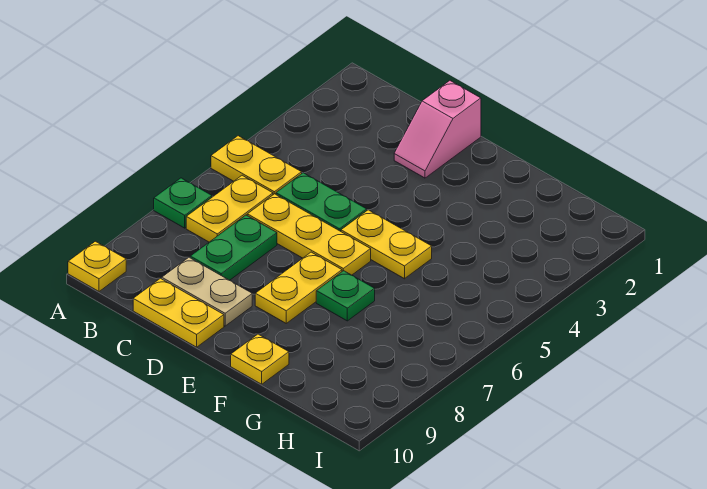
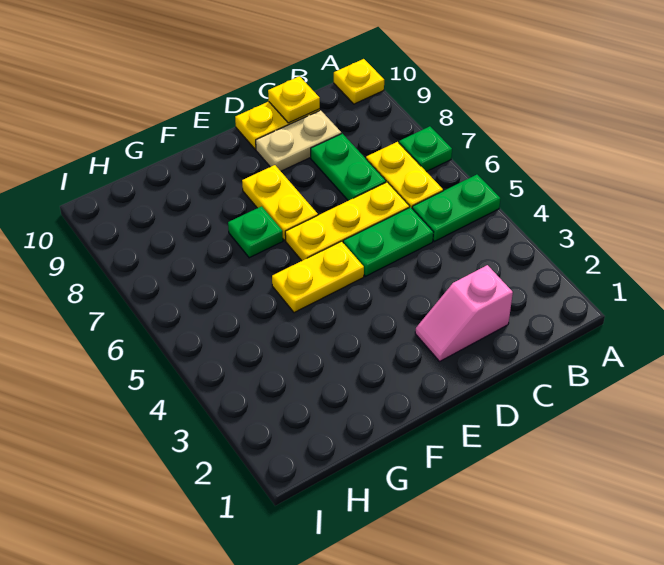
yellow 1x2 plate [211,136,302,195] -> green 1x2 plate [412,175,500,241]
pink 1x2 slope [394,81,481,178] -> pink 1x2 slope turned to [415,265,513,361]
yellow 1x1 plate [231,334,289,384] -> yellow 1x1 plate moved to [268,76,320,123]

